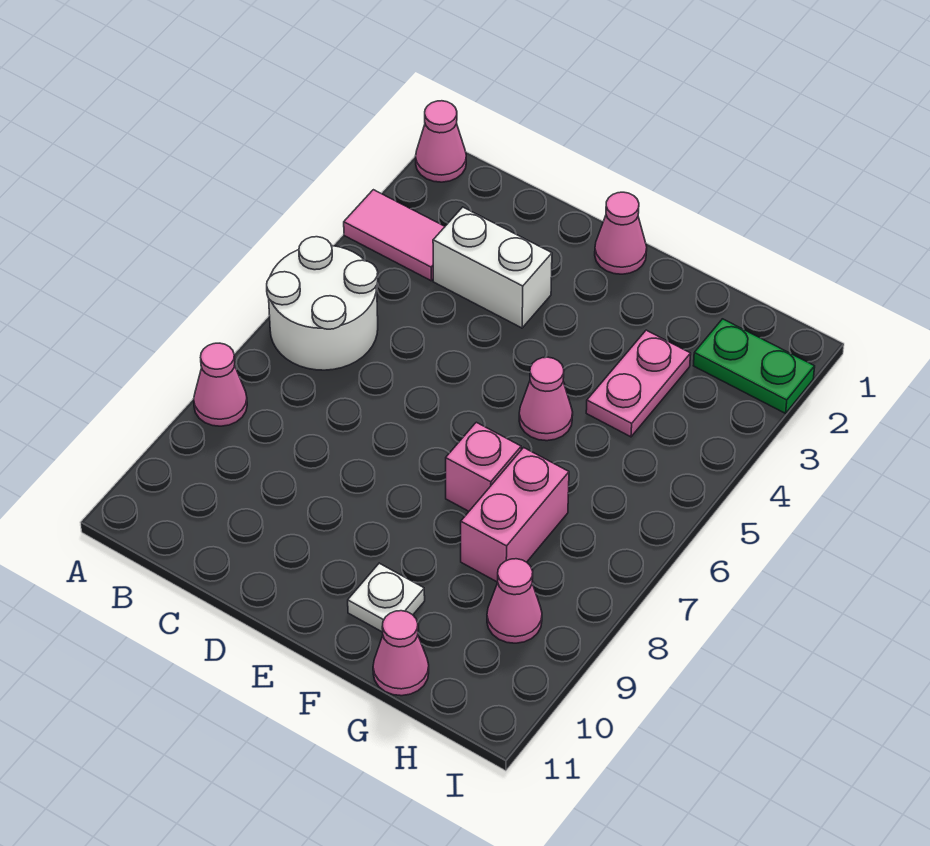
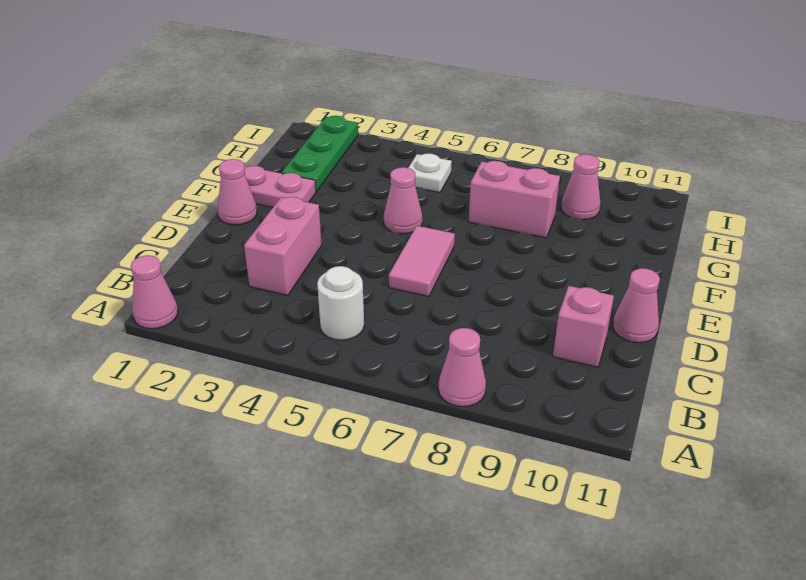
pink 1x2 tile [344,190,445,281] -> pink 1x2 tile moved to [389,226,455,297]
white 2x2 round brick [267,237,378,370] -> white 1x1 round brick [317,266,364,340]
white 1x2 brick [433,207,552,328] -> pink 1x2 brick [244,197,322,295]
pink 1x1 brick [446,422,521,511] -> pink 1x1 brick moved to [553,286,614,367]
white 1x1 plate [348,563,425,632] -> white 1x1 plate moved to [408,153,452,192]
pink 1x2 plate [586,330,691,437] -> pink 1x2 plate moved to [244,166,316,207]
pink 1x1 cone [373,611,429,696] -> pink 1x1 cone moved to [613,268,660,343]
green 1x2 plate [693,319,815,413] -> green 1x3 plate [282,116,358,192]

